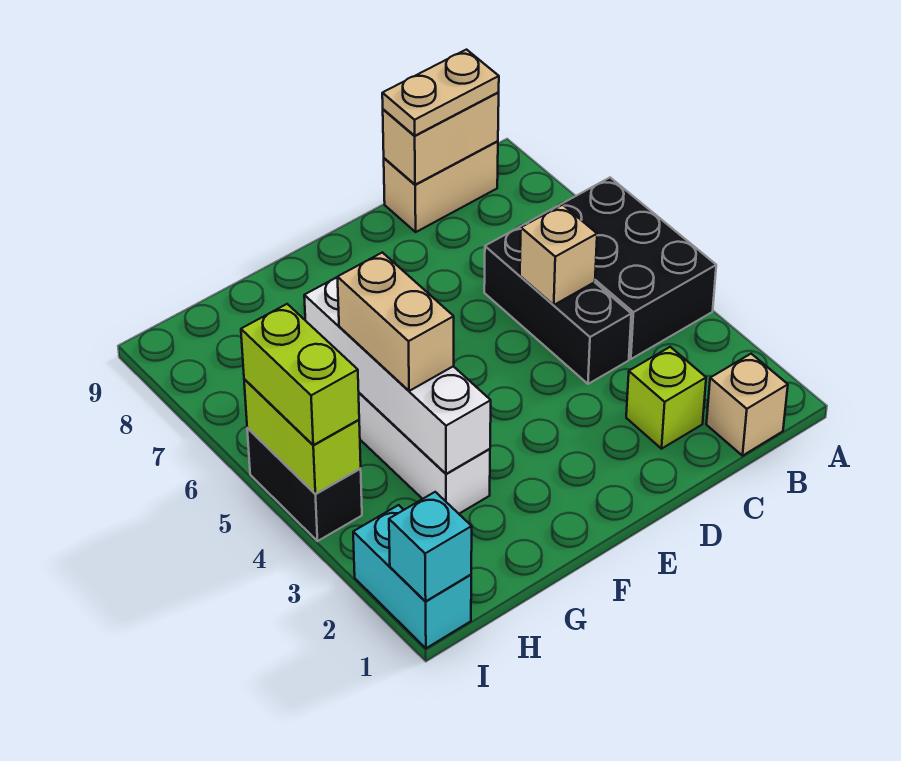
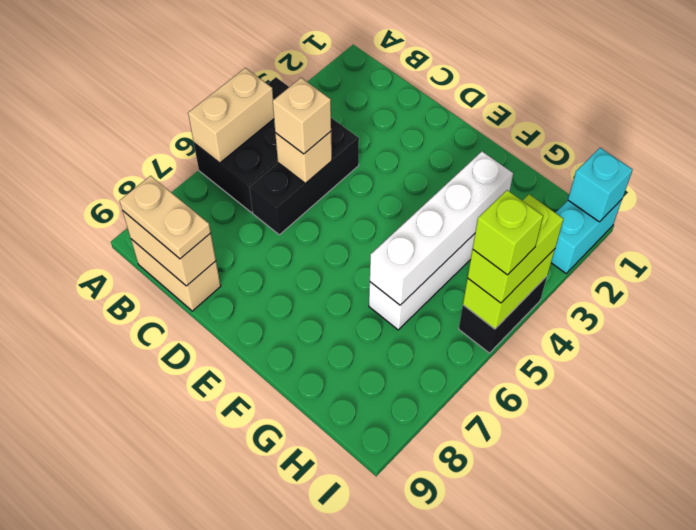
tan 1x1 brick [706,354,788,456] -> tan 1x1 brick moved to [273,78,331,154]
lime 1x1 brick [626,347,706,449] -> lime 1x1 brick moved to [473,190,543,275]
tan 1x2 brick [337,252,454,391] -> tan 1x2 brick moved to [188,68,274,163]

